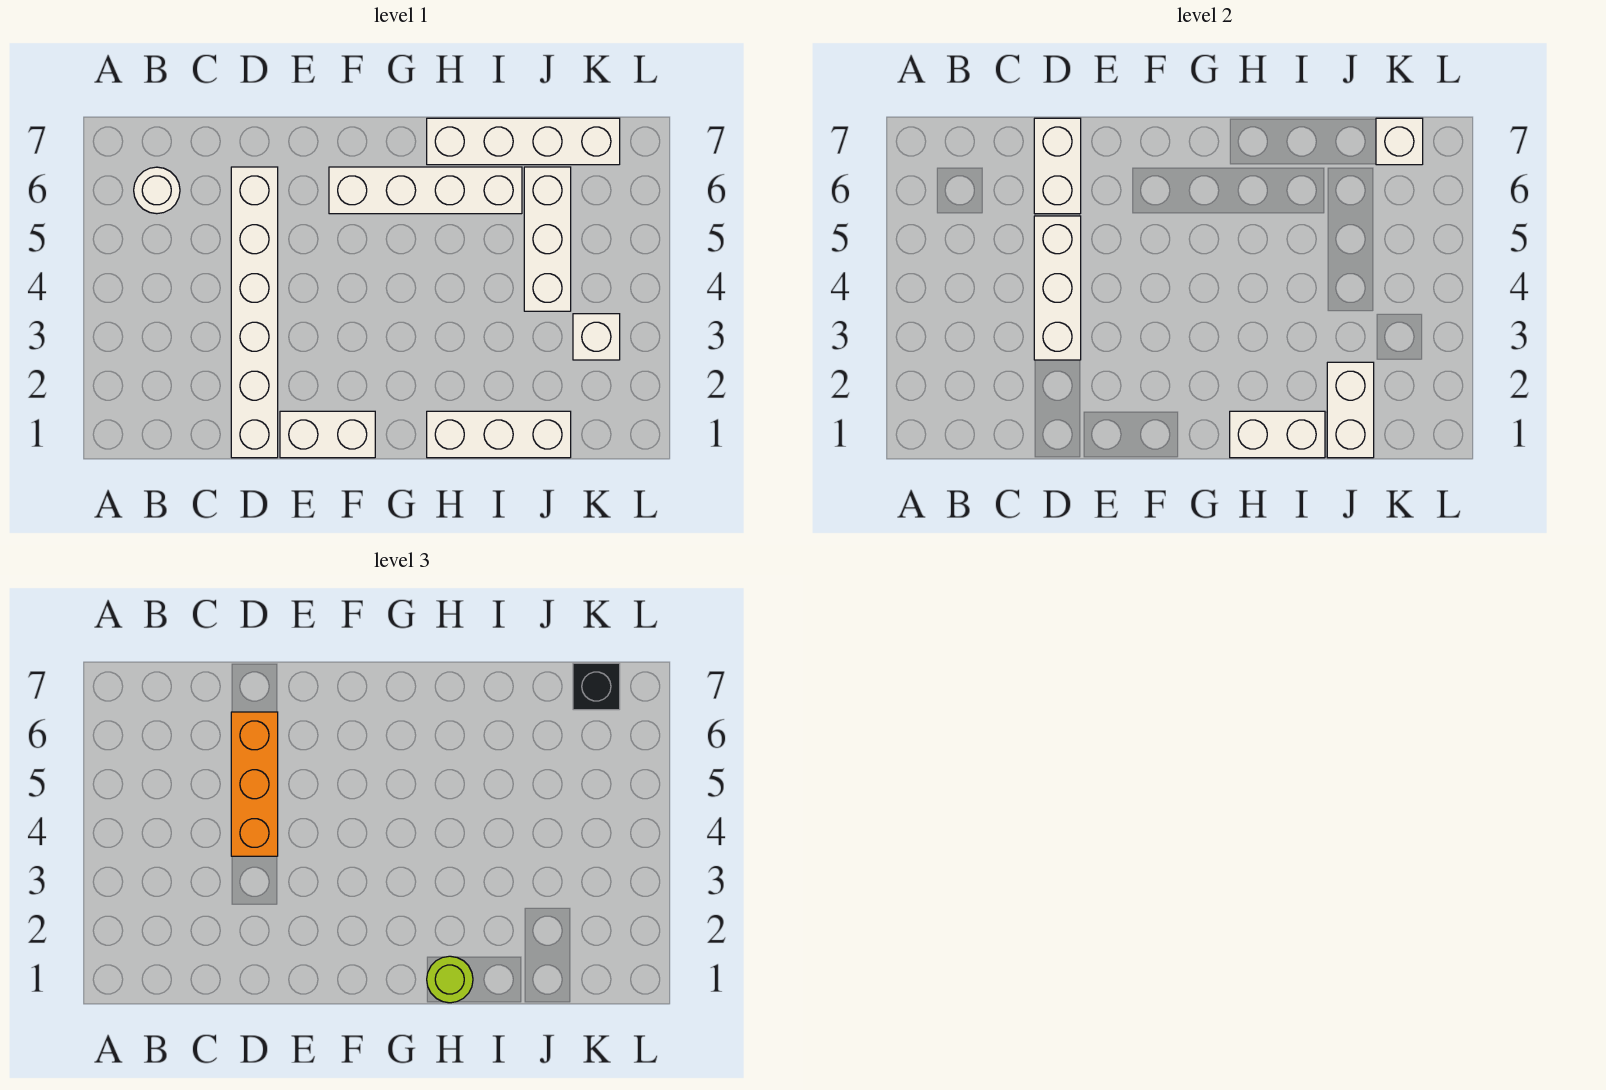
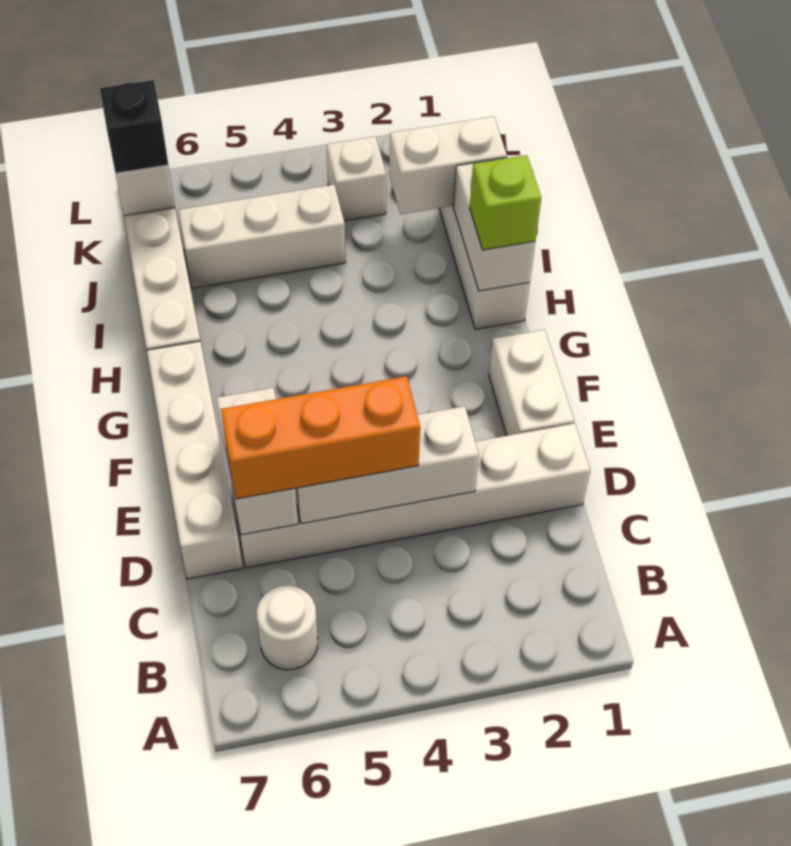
white 1x2 brick [1034,118,1081,214] -> white 1x2 brick turned to [216,388,298,535]
white 1x4 brick [329,167,522,214] -> white 1x4 brick moved to [147,341,242,579]
lime 1x1 round brick [427,956,473,1003] -> lime 1x1 brick [470,155,541,250]

